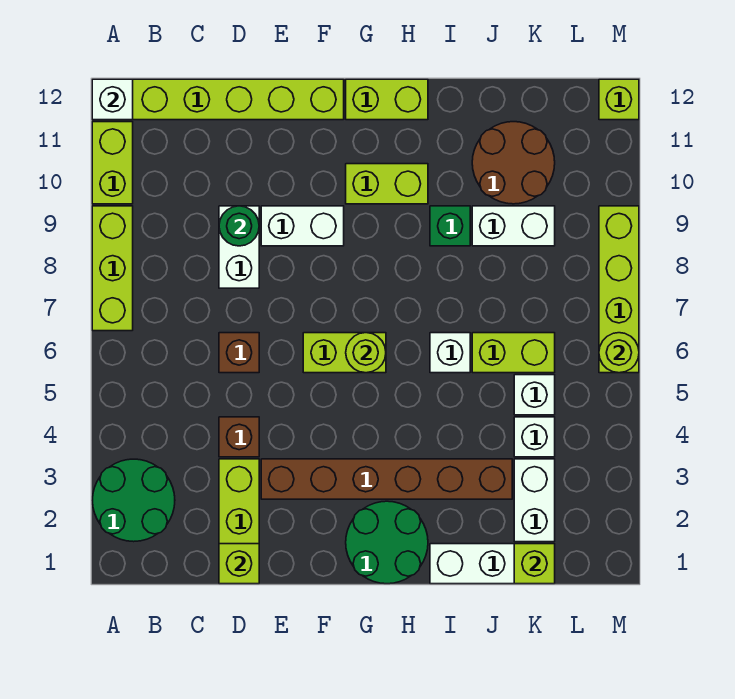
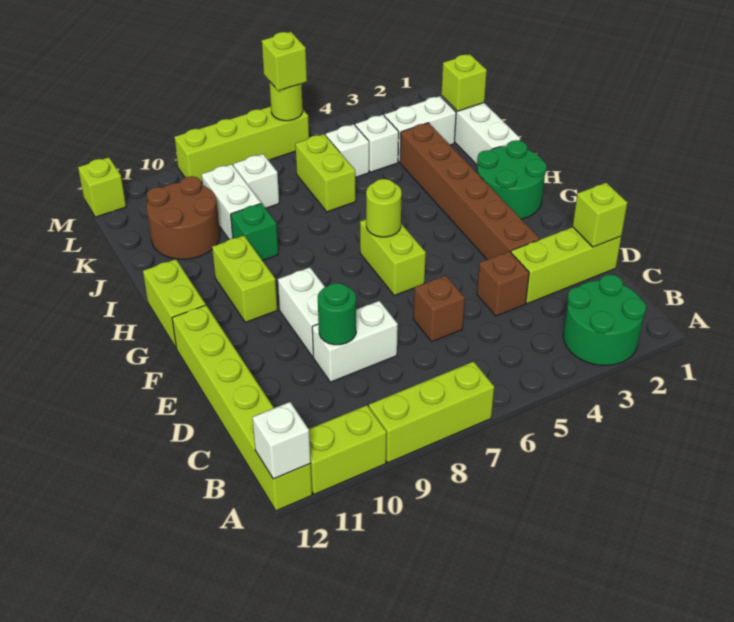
white 1x1 brick [430,333,470,373] -> white 1x1 brick moved to [233,154,279,208]
none -> lime 1x1 brick [262,32,307,91]

